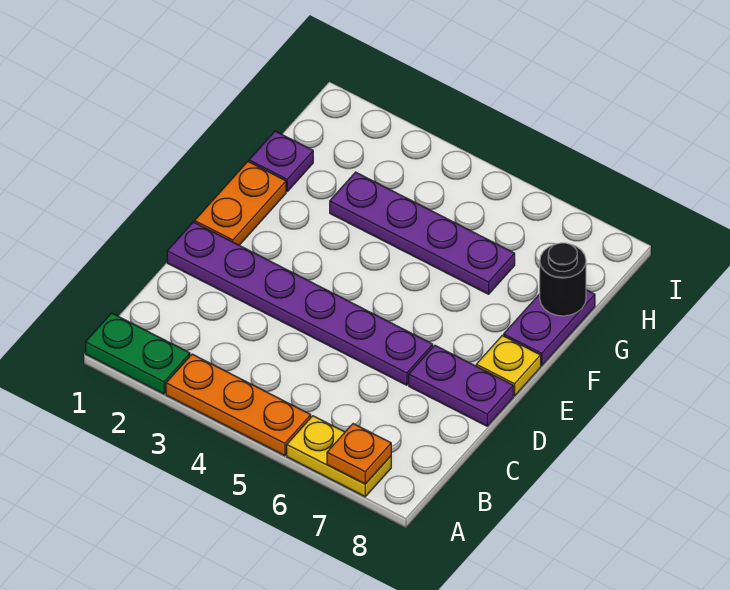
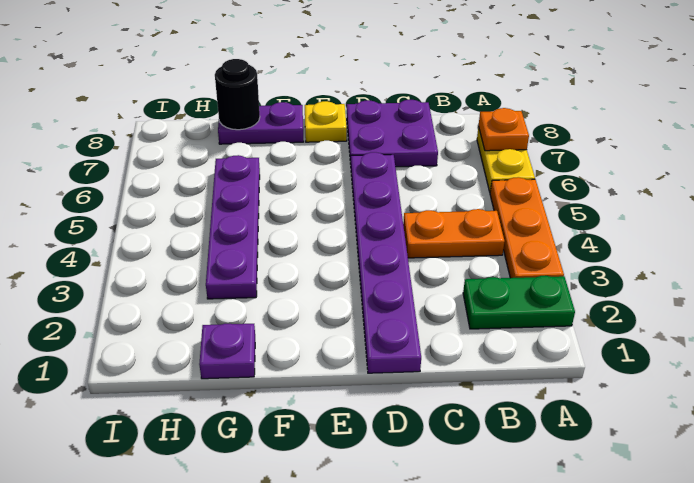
green 1x2 plate [86,313,190,394] -> green 1x2 plate turned to [463,276,575,329]
purple 1x2 plate [409,345,513,426] -> purple 2x2 plate [347,100,438,167]
orange 1x2 plate [195,162,286,245] -> orange 1x2 plate moved to [403,209,505,258]

